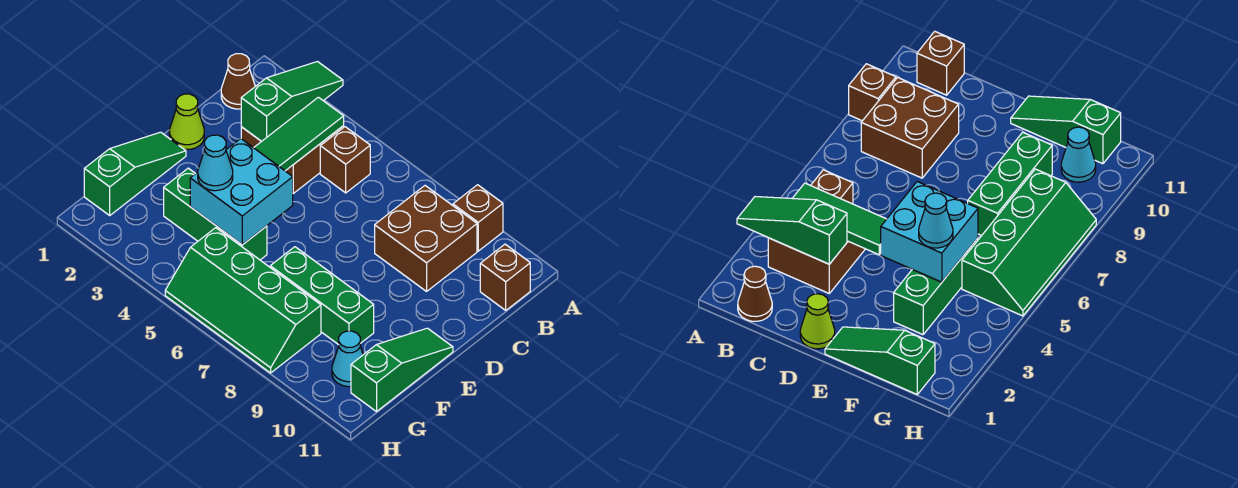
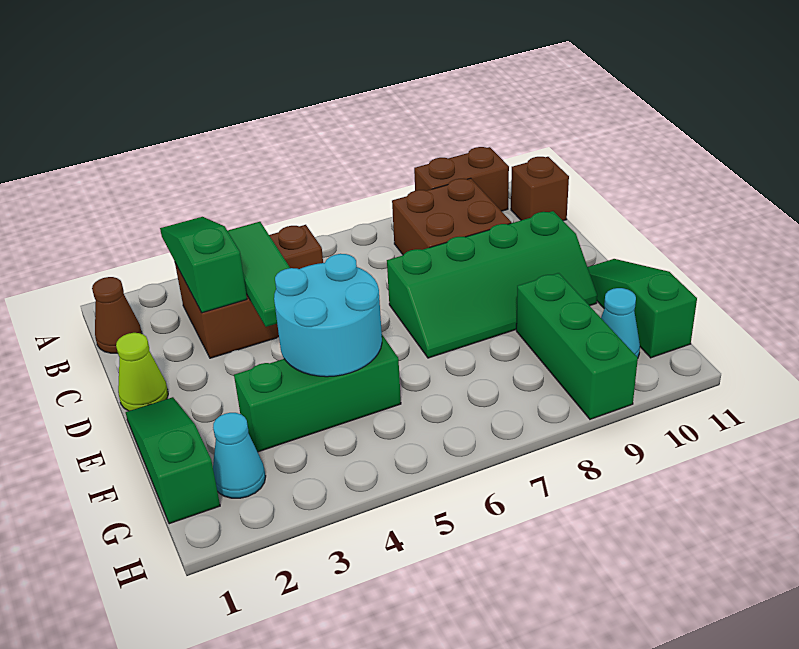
brown 1x1 brick [453,185,503,251] -> brown 1x2 brick [414,147,509,211]
cyan 2x2 brick [190,139,293,245] -> cyan 2x2 round brick [274,254,382,377]
cyan 1x1 cone [198,135,233,191] -> cyan 1x1 cone moved to [213,413,266,498]
green 1x3 brick [270,247,374,345] -> green 1x3 brick turned to [516,273,638,419]
green 2x4 slope [165,228,321,373] -> green 2x4 slope moved to [387,211,597,358]

